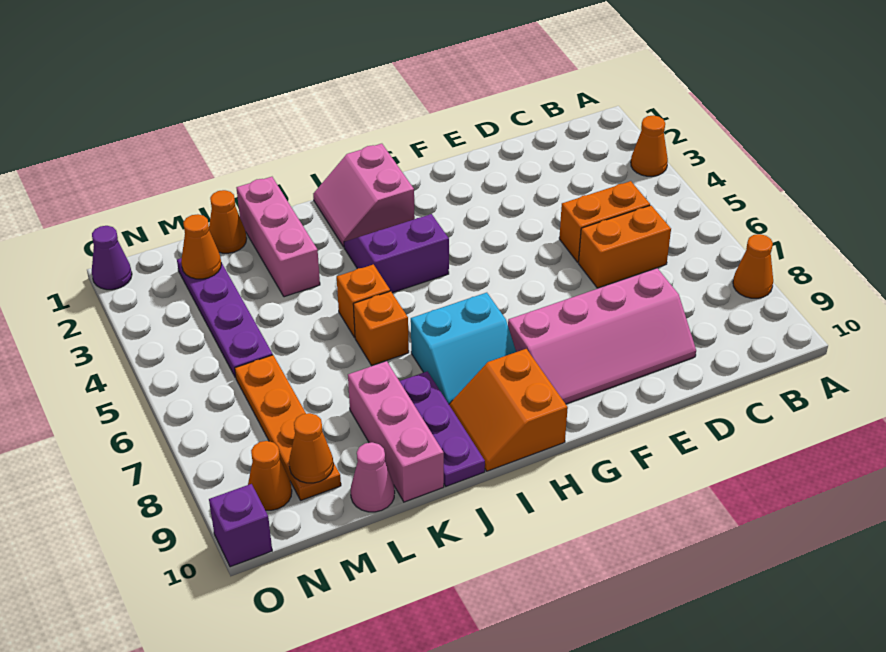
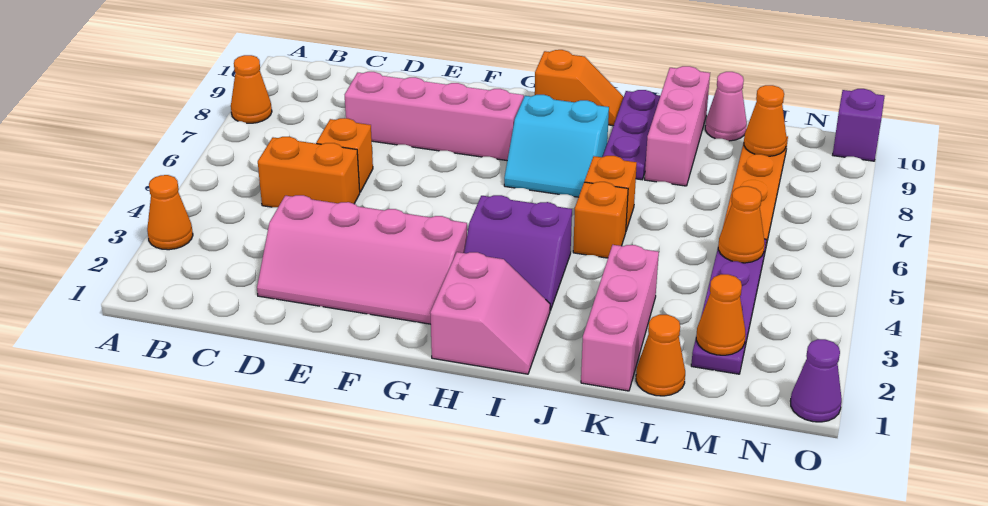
orange 1x2 brick [579,205,671,288] -> orange 1x1 brick [316,118,373,192]
none -> pink 2x4 slope [257,195,467,324]
cyan 2x2 slope [411,293,516,404] -> cyan 2x2 slope turned to [504,95,609,197]
orange 2x2 slope [449,349,568,471] -> orange 1x2 slope [535,50,623,126]
orange 1x1 cone [248,441,292,510] -> orange 1x1 cone moved to [718,186,765,263]

